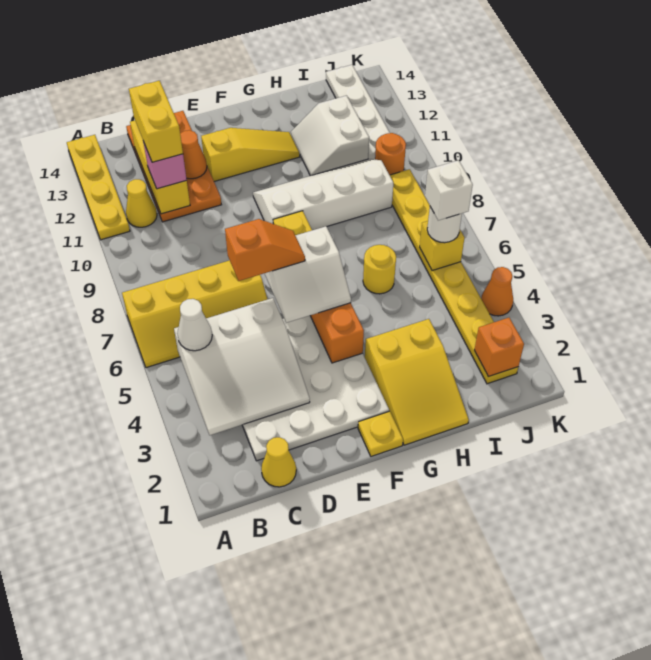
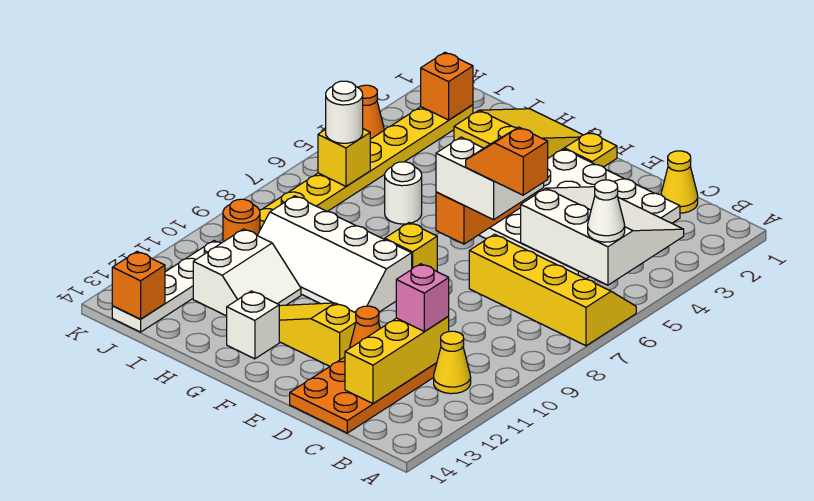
yellow 1x4 plate [67,135,130,240] -> none
yellow 1x2 brick [129,81,183,162] -> none
yellow 1x1 round brick [363,245,396,294] -> white 1x1 round brick [385,162,422,224]
white 1x1 brick [425,160,473,220] -> white 1x1 brick moved to [227,291,279,359]
none -> orange 1x1 brick [112,252,165,319]

